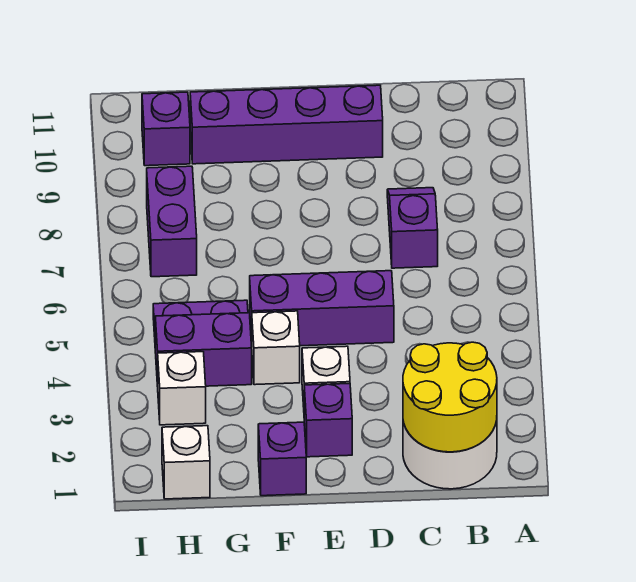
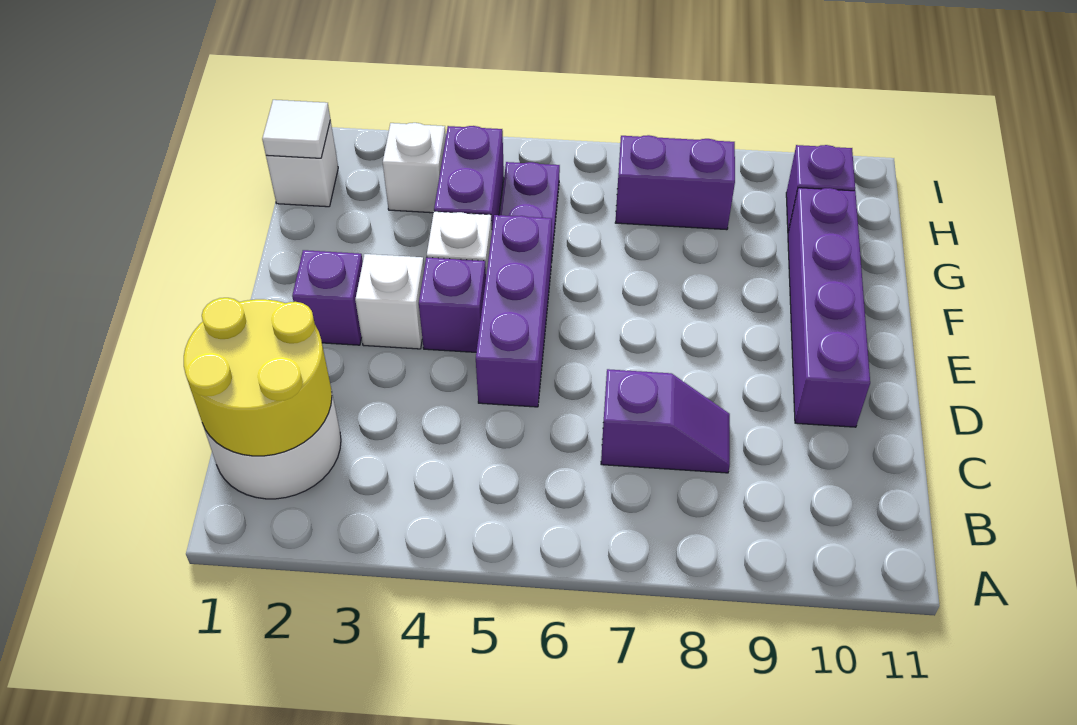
purple 1x1 brick [258,422,306,496] -> purple 1x1 brick moved to [419,257,486,352]
none -> white 1x1 tile [262,100,330,158]

